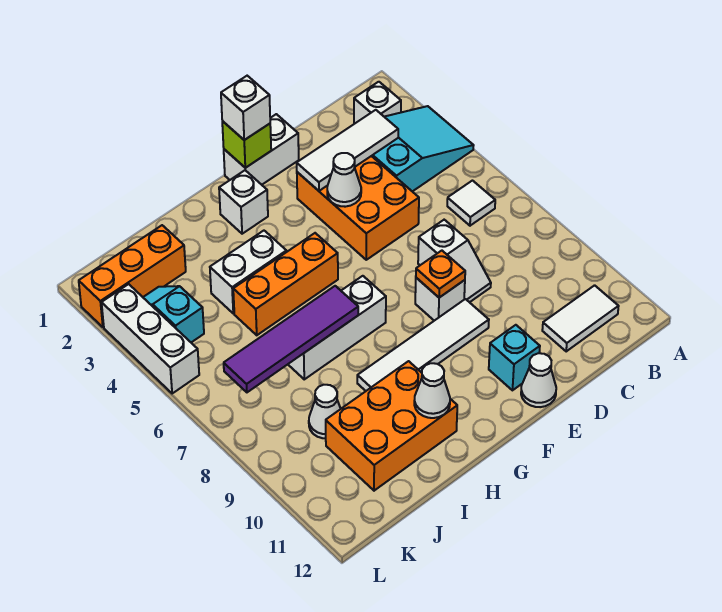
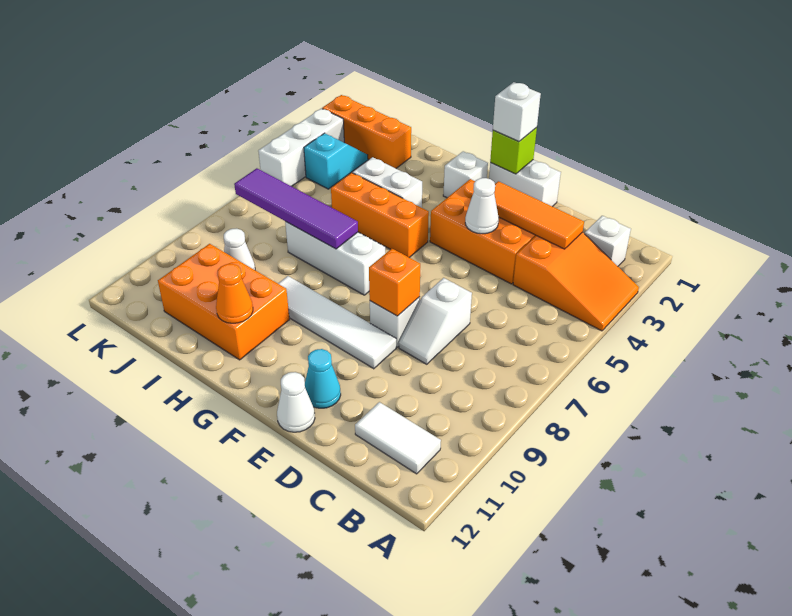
cyan 2x3 slope [372,106,474,192] -> orange 2x3 slope [513,232,639,331]
white 1x1 tile [447,181,495,226] -> none
white 1x3 tile [297,110,398,191] -> orange 1x3 tile [494,181,584,249]
orange 2x3 brick [297,156,419,260] -> orange 2x3 brick turned to [430,179,536,284]
orange 1x1 plate [416,251,465,298] -> orange 1x1 brick [369,249,420,316]
cyan 1x1 brick [489,325,540,390] -> cyan 1x1 cone [305,349,341,408]
white 1x1 cone [414,363,450,418] -> orange 1x1 cone [216,264,253,323]

